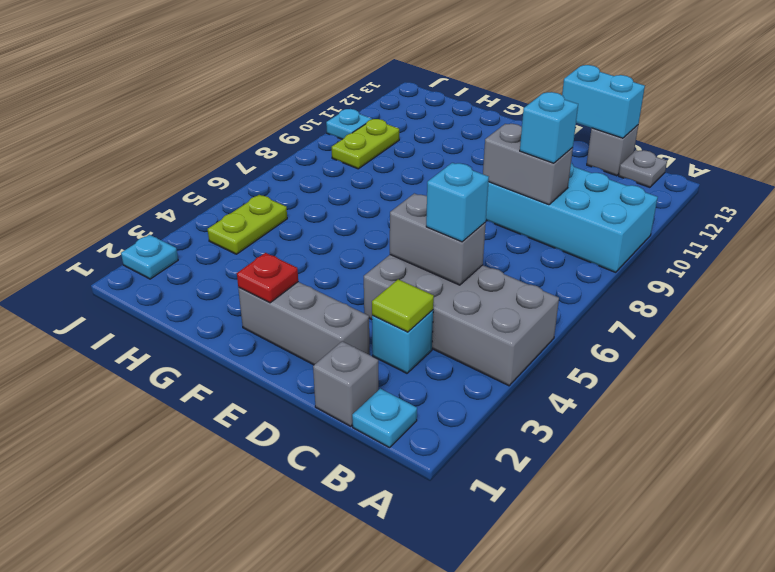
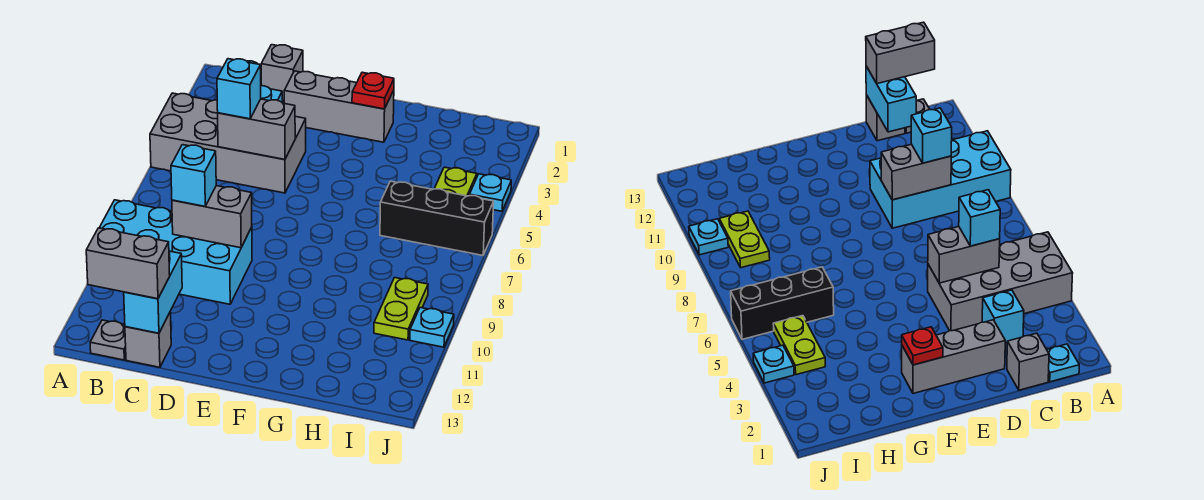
none -> grey 1x2 brick [86,228,170,299]
lime 1x1 tile [372,279,434,332] -> none
cyan 1x2 brick [562,65,645,138] -> cyan 1x2 brick turned to [124,251,182,333]
none -> black 1x3 brick [380,181,494,255]
cyan 1x1 plate [121,235,178,279] -> cyan 1x1 plate moved to [469,174,511,211]

